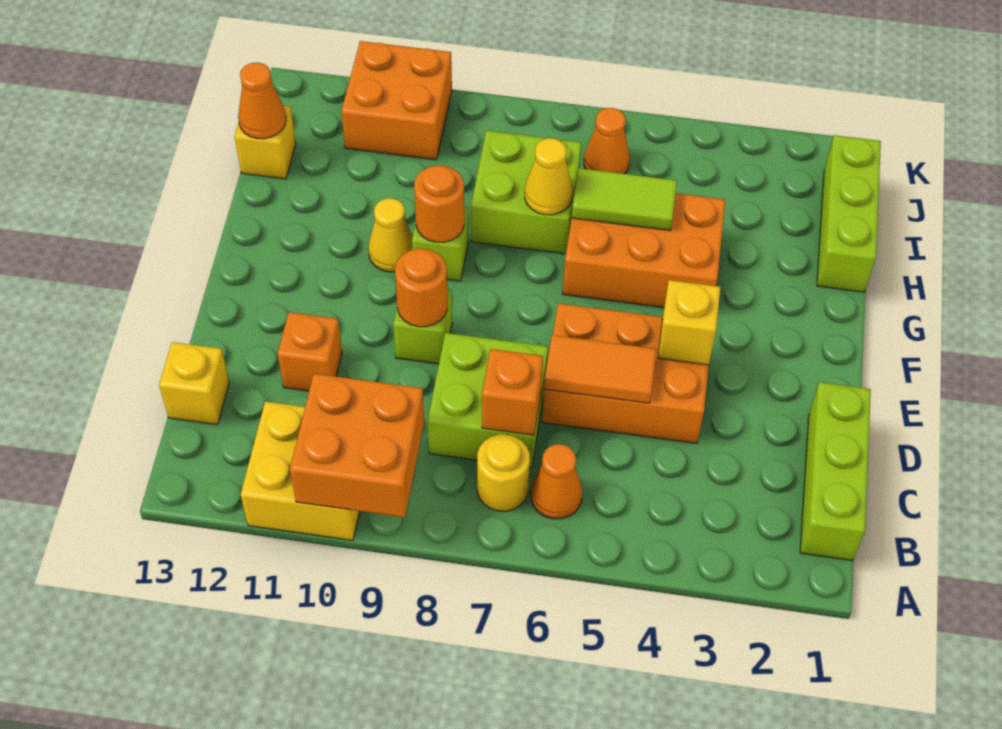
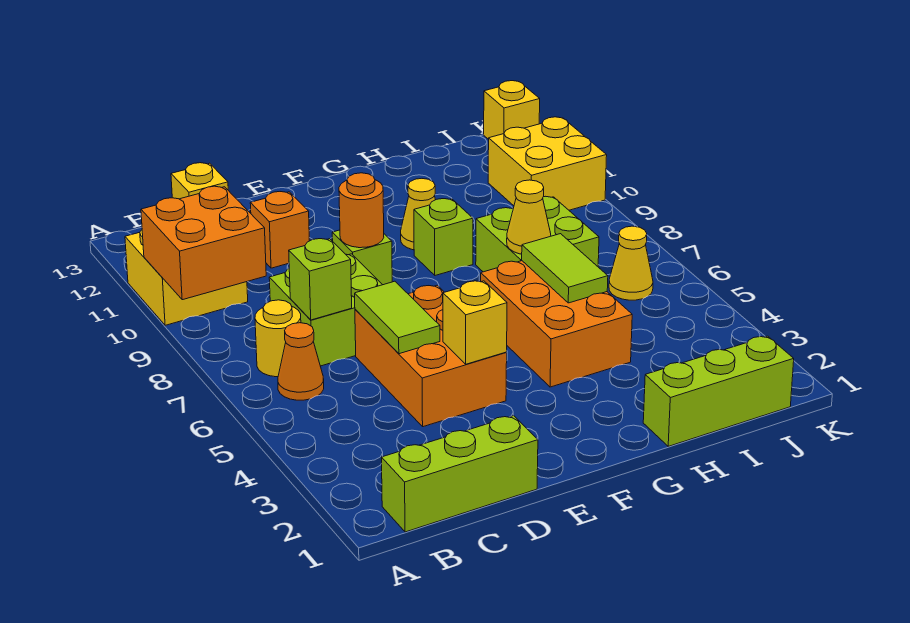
orange 1x1 brick [482,349,543,435] -> lime 1x1 brick [289,239,352,320]
orange 1x2 tile [544,335,657,403] -> lime 1x2 tile [355,281,440,354]
orange 1x1 round brick [414,166,464,242] -> none
yellow 1x1 brick [235,106,296,179] -> yellow 1x1 brick moved to [484,81,540,140]
orange 1x1 cone [238,63,286,139] -> none
orange 1x1 cone [584,108,630,174] -> yellow 1x1 cone [609,226,653,300]
orange 2x2 brick [342,41,452,160] -> yellow 2x2 brick [488,117,607,210]

